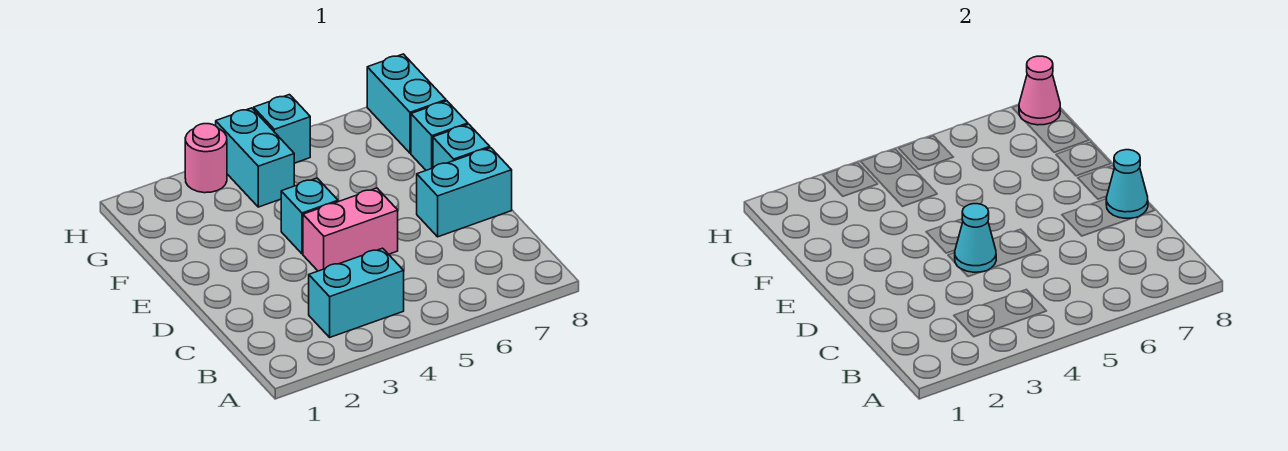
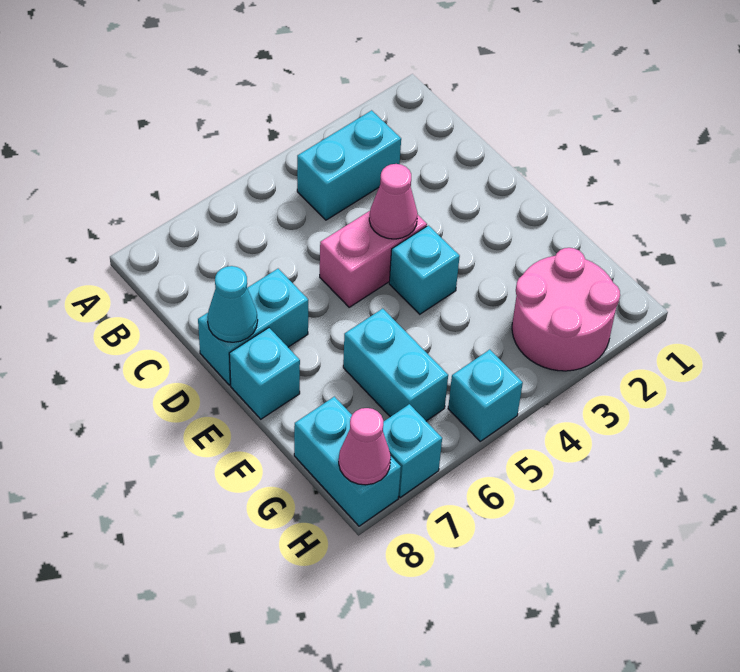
cyan 1x1 cone [955,204,996,272] -> pink 1x1 cone [369,164,418,239]
cyan 1x1 brick [411,101,468,170] -> cyan 1x1 brick moved to [383,404,442,497]
cyan 1x2 brick [216,108,294,207] -> cyan 1x2 brick moved to [343,309,448,421]
pink 1x1 round brick [185,124,227,193] -> pink 2x2 round brick [512,248,620,371]

